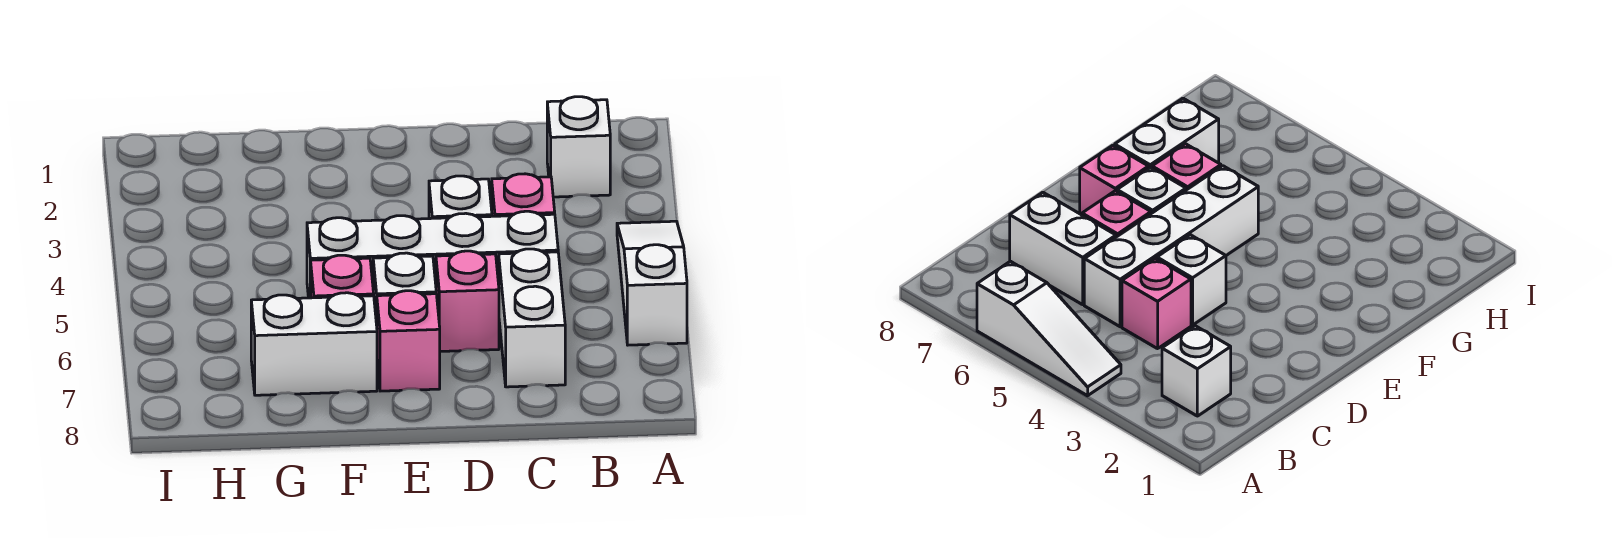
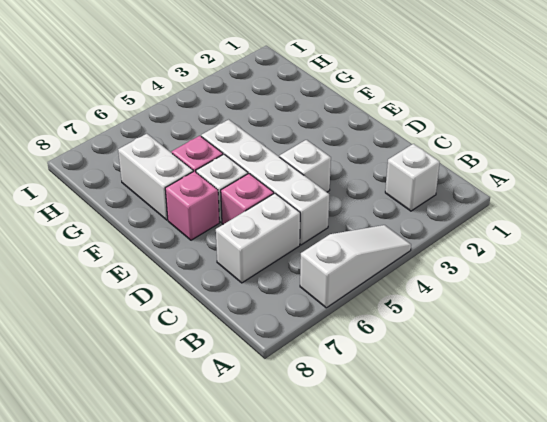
pink 1x1 brick [492,174,555,216] -> none

